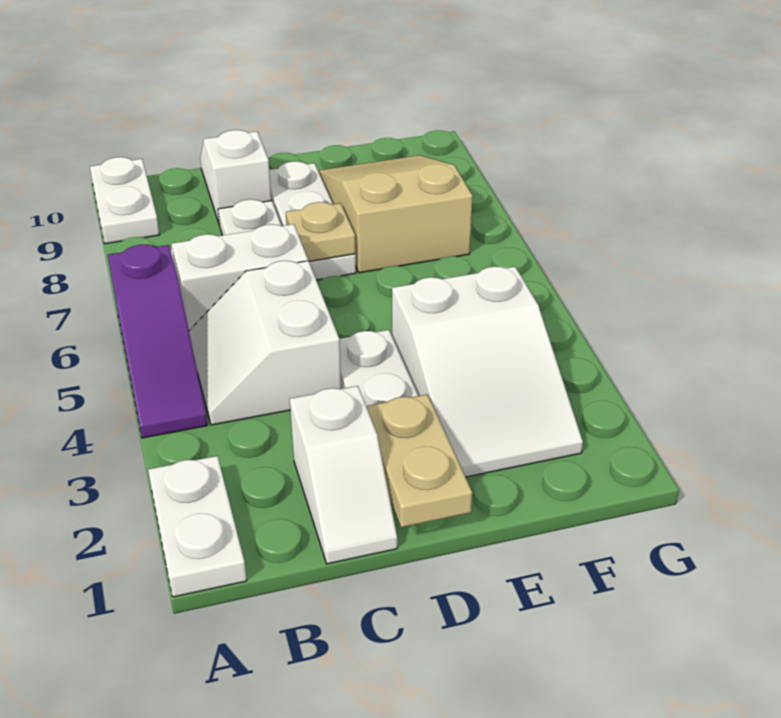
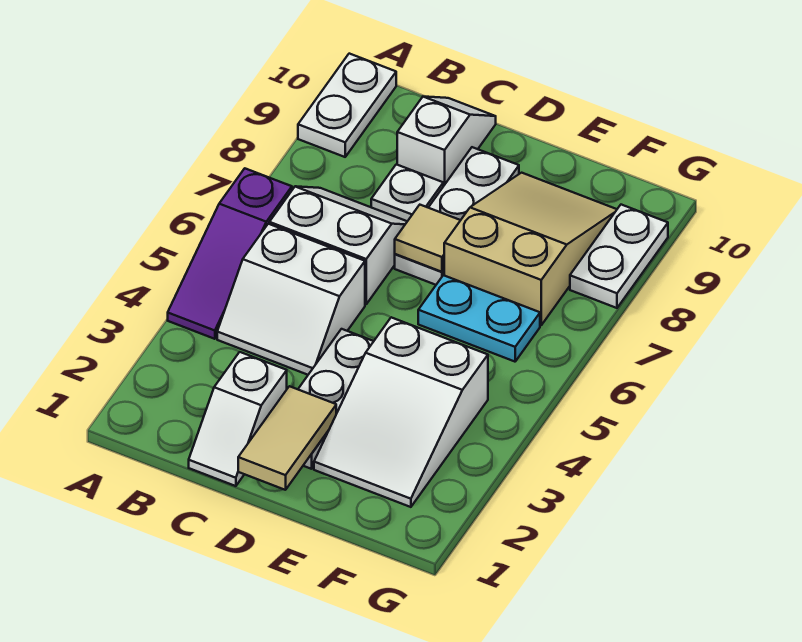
white 1x2 plate [148,456,247,597] -> white 1x2 plate moved to [570,205,668,308]
white 2x2 slope [189,261,341,425] -> white 2x2 slope turned to [217,224,365,375]
tan 1x2 plate [366,394,472,527] -> tan 1x2 tile [238,386,336,490]
tan 1x1 plate [286,202,355,261] -> tan 1x1 tile [395,205,461,272]
none -> cyan 1x2 plate [418,275,540,362]

